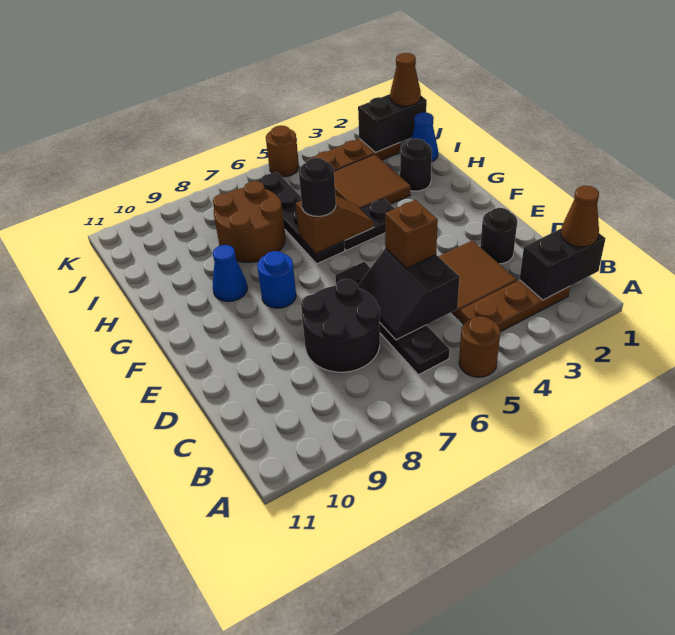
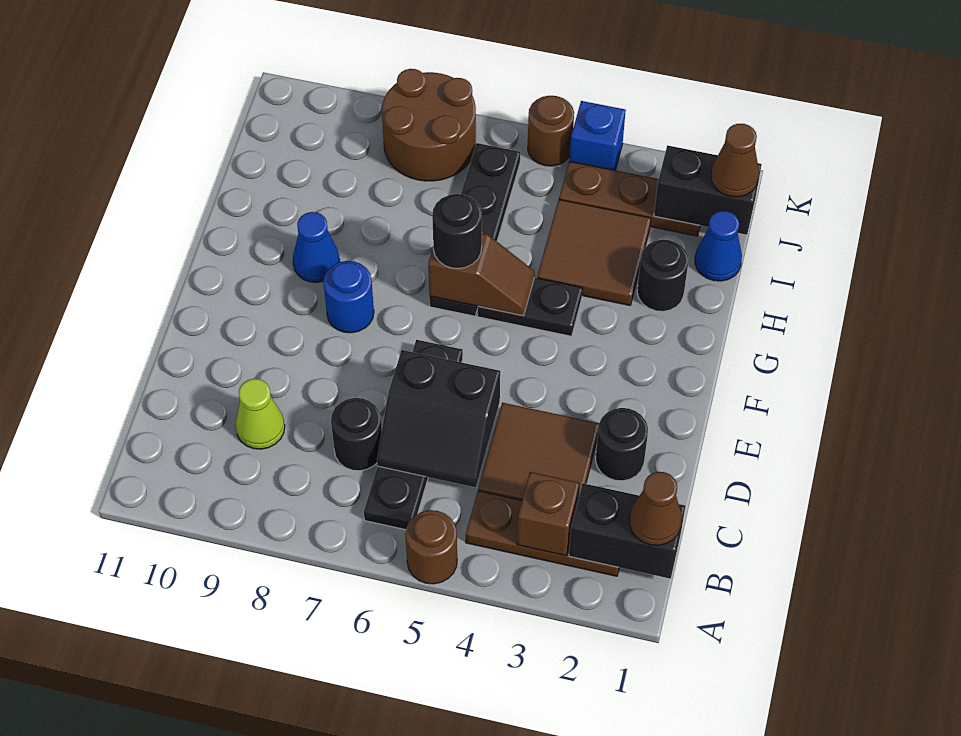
black 2x2 slope [358,248,459,340] -> black 2x2 slope turned to [377,350,500,487]
black 2x2 round brick [301,279,380,372] -> black 1x1 round brick [331,398,382,471]
none -> lime 1x1 cone [235,379,285,449]
brown 1x1 brick [385,200,438,268] -> brown 1x1 brick moved to [517,472,580,556]
brown 2x2 round brick [213,181,285,262] -> brown 2x2 round brick moved to [382,69,476,181]
none -> blue 1x1 brick [570,101,626,170]

